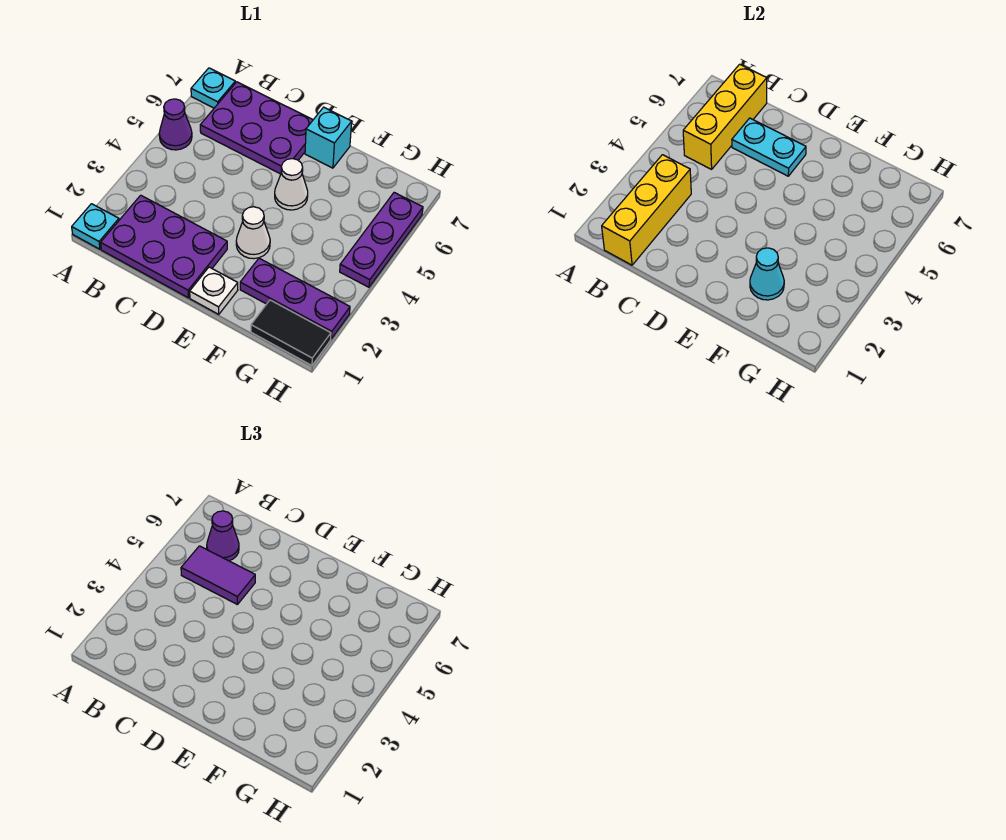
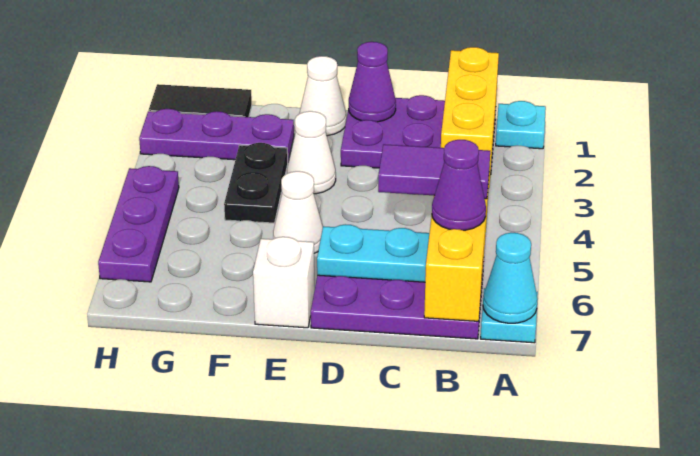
purple 1x1 cone [159,99,192,150] -> purple 1x1 cone moved to [349,42,396,122]
white 1x1 plate [190,267,238,314] -> white 1x1 cone [299,56,346,136]
cyan 1x1 brick [305,107,352,168] -> white 1x1 brick [253,237,314,328]
cyan 1x1 cone [750,248,784,300] -> cyan 1x1 cone moved to [483,233,538,323]
none -> black 1x2 plate [224,143,288,223]

